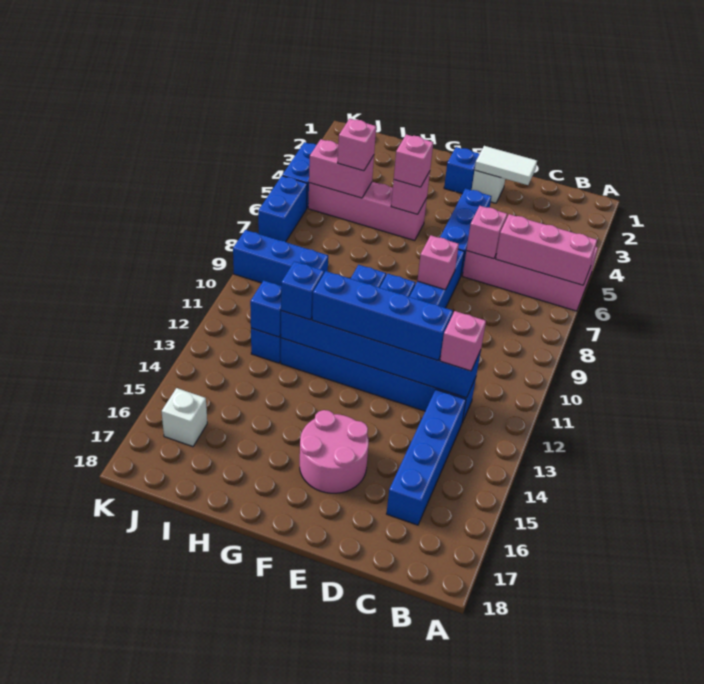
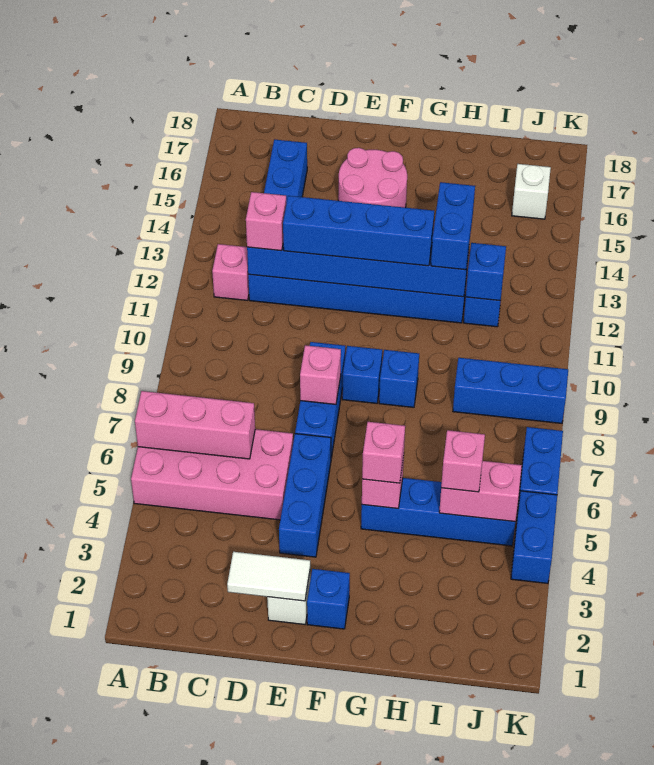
pink 1x1 brick [466,206,507,259] -> pink 1x1 brick moved to [212,244,249,300]
pink 1x4 brick [308,182,427,240] -> blue 1x4 brick [361,478,515,546]
blue 1x1 brick [281,261,324,320] -> blue 1x2 brick [431,182,475,270]

